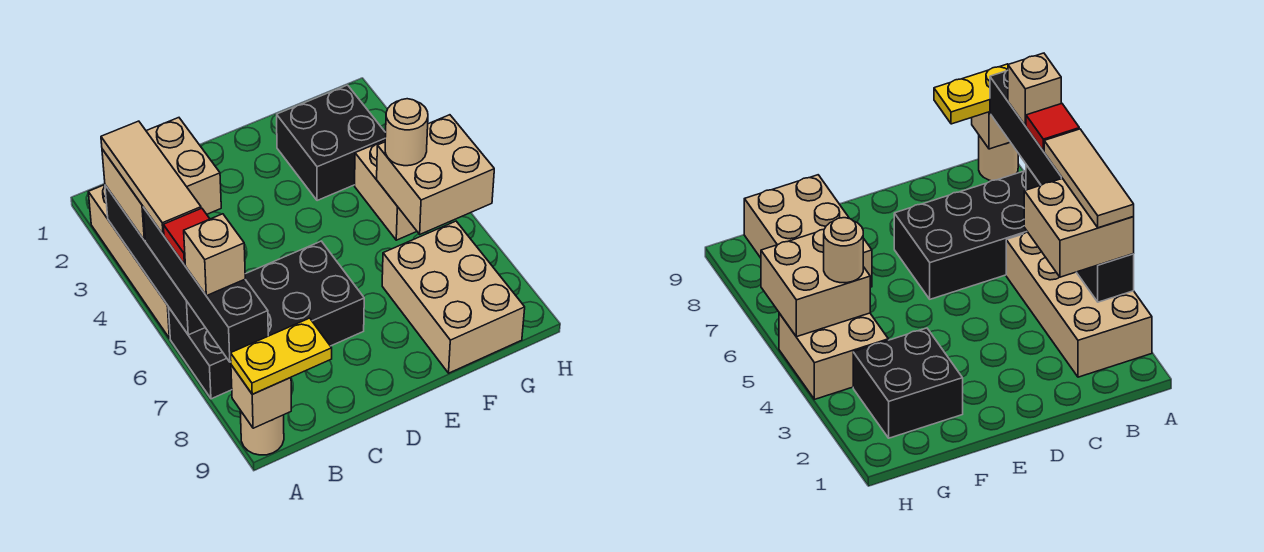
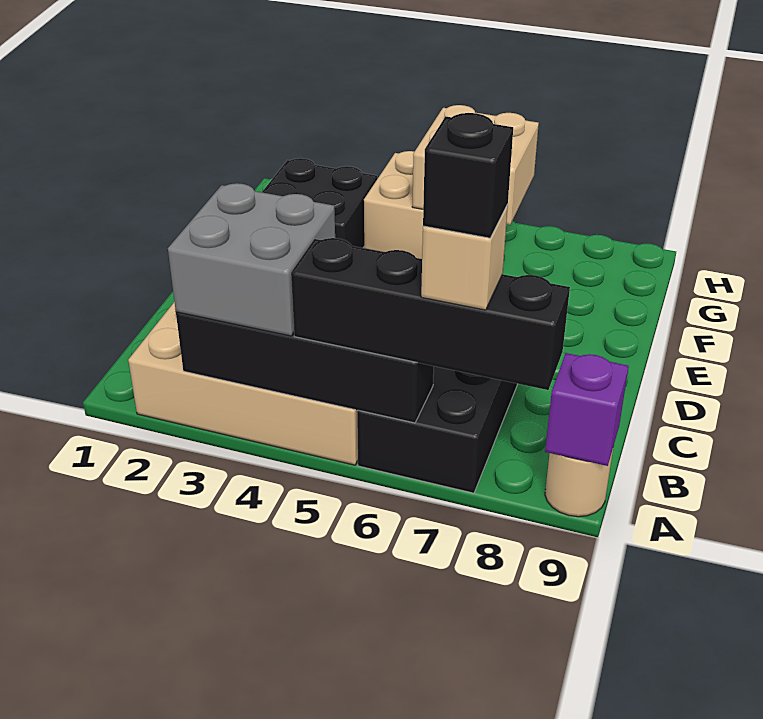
tan 2x2 brick [102,118,221,240] -> grey 2x2 brick [168,183,335,336]
tan 1x3 tile [101,121,201,234] -> none
red 1x1 tile [163,208,210,265] -> none
none -> black 1x1 brick [423,113,513,238]
tan 1x1 brick [231,365,291,428] -> purple 1x1 brick [545,353,629,466]
yellow 1x2 plate [231,318,332,394] -> none
tan 2x3 brick [382,221,525,373] -> none
tan 1x1 round brick [385,99,428,166] -> none

